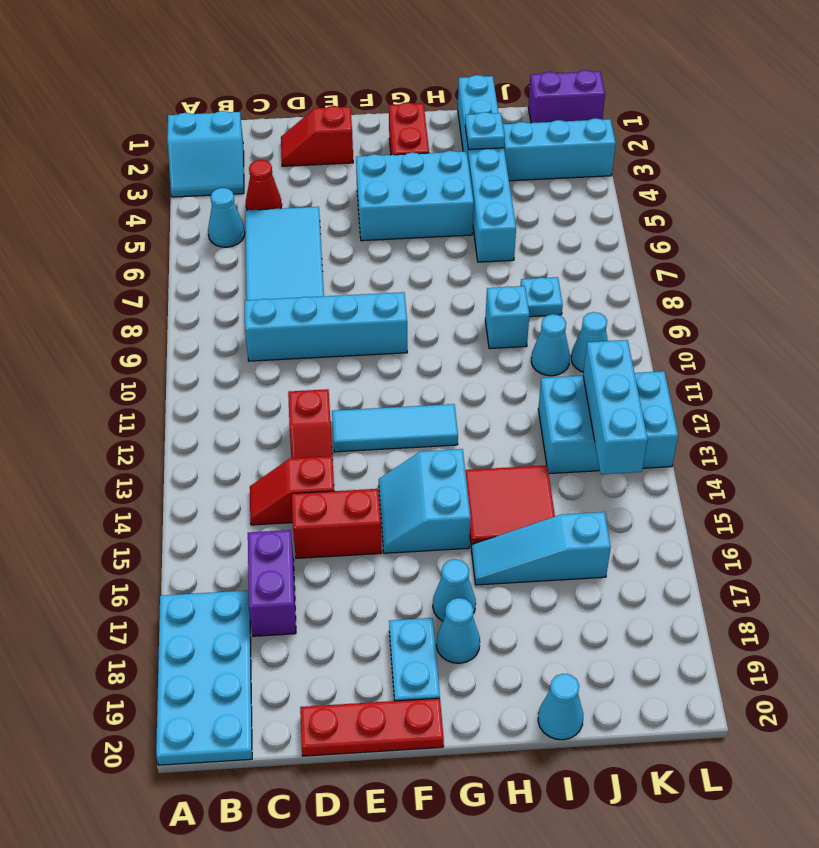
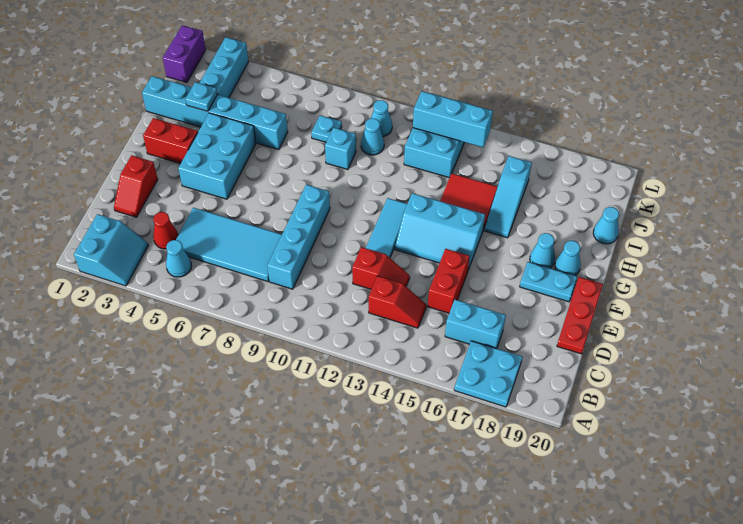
cyan 2x4 plate [156,590,252,765] -> cyan 2x2 plate [454,341,522,407]
red 1x2 slope [250,456,334,525] -> red 1x2 slope turned to [369,276,426,328]
purple 1x2 brick [248,530,296,636] -> cyan 1x2 brick [445,300,506,349]
cyan 2x2 slope [379,449,471,553] -> cyan 2x3 slope [395,193,485,270]
cyan 1x1 cone [433,559,476,621] -> cyan 1x1 cone moved to [555,241,581,276]

